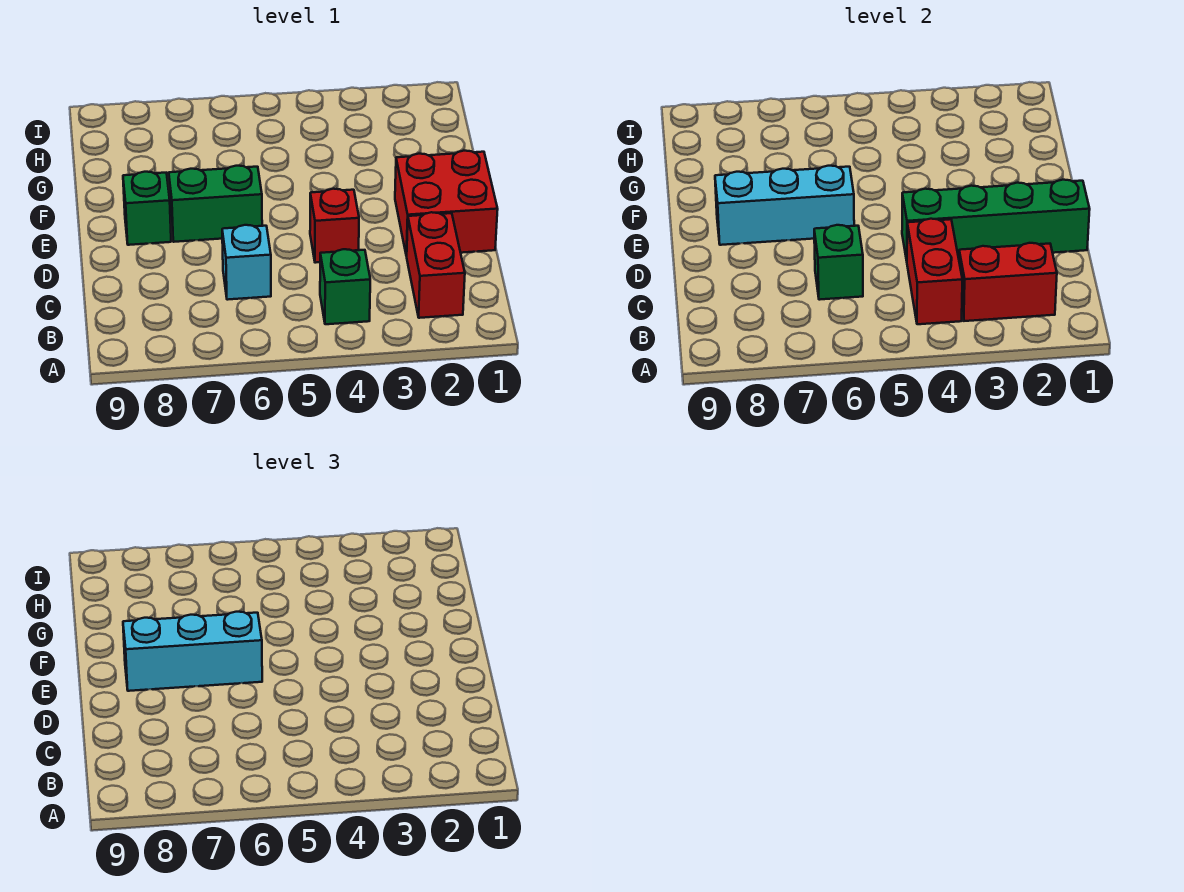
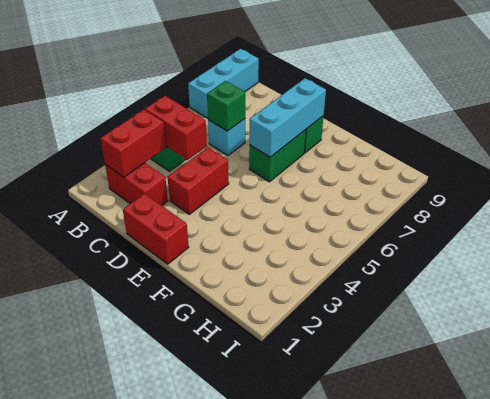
red 2x2 brick [395,151,498,256] -> red 1x2 brick [123,194,189,264]
green 1x4 brick [902,180,1090,260] -> none
red 1x1 brick [310,189,359,263] -> red 1x2 brick [168,147,229,214]
cyan 1x3 brick [123,612,262,691] -> cyan 1x3 brick moved to [188,49,259,118]

